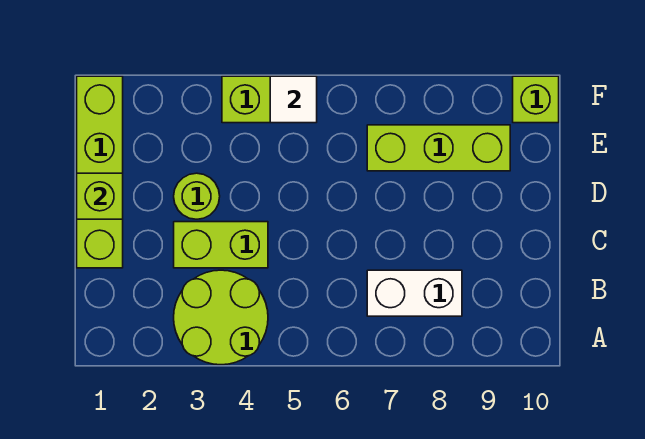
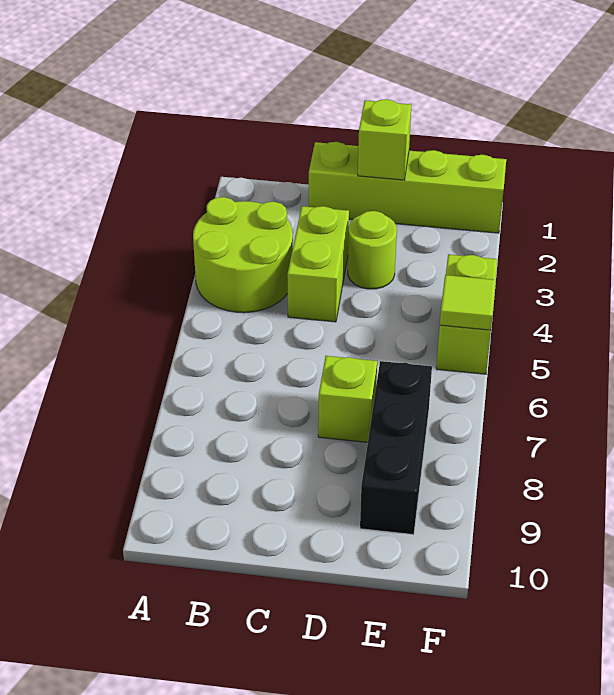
white 1x2 brick [367,270,462,316] -> none
lime 1x3 brick [367,125,510,171] -> black 1x3 brick [360,361,432,535]
white 1x1 tile [270,76,317,123] -> lime 1x1 tile [440,275,496,330]
lime 1x1 brick [513,76,559,123] -> lime 1x1 brick moved to [318,356,377,442]

